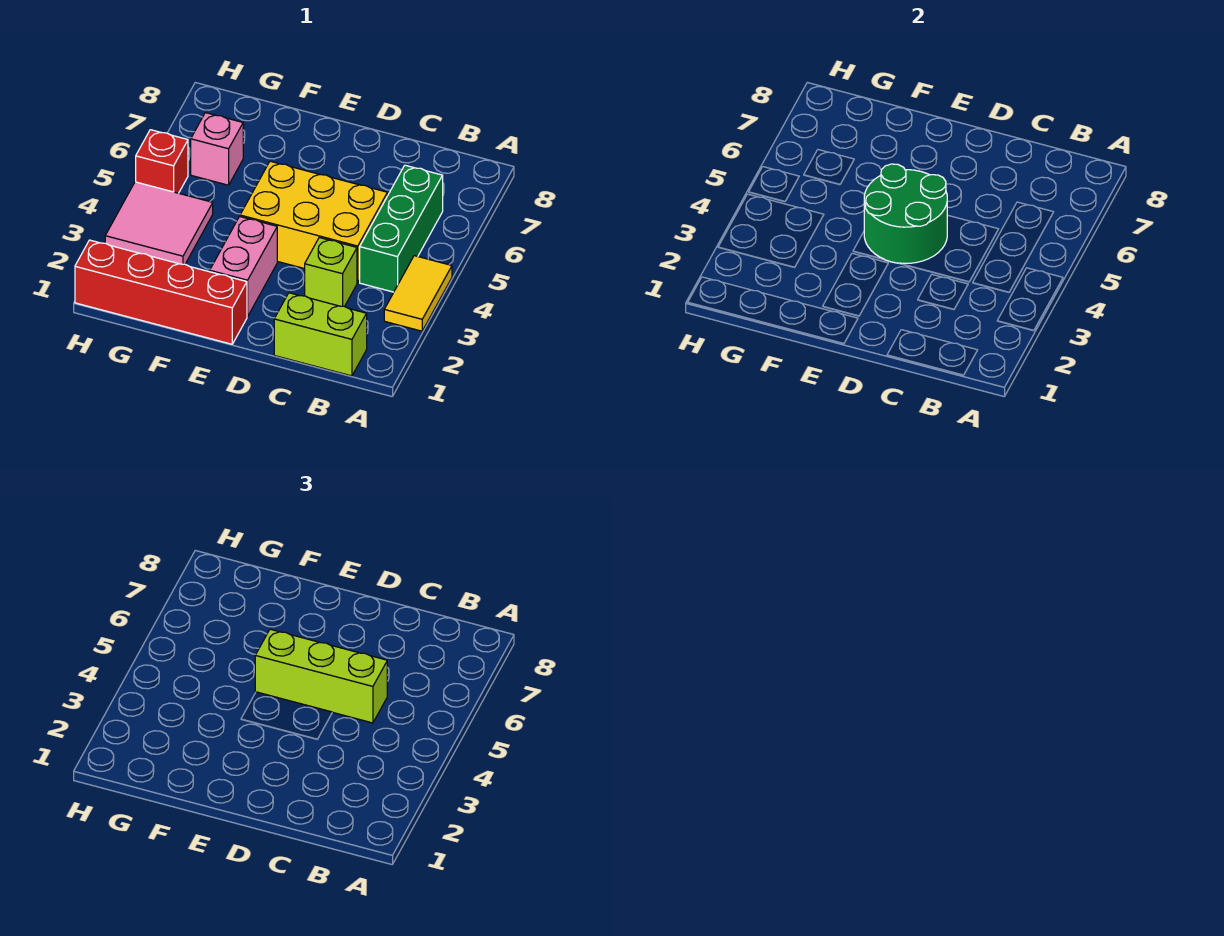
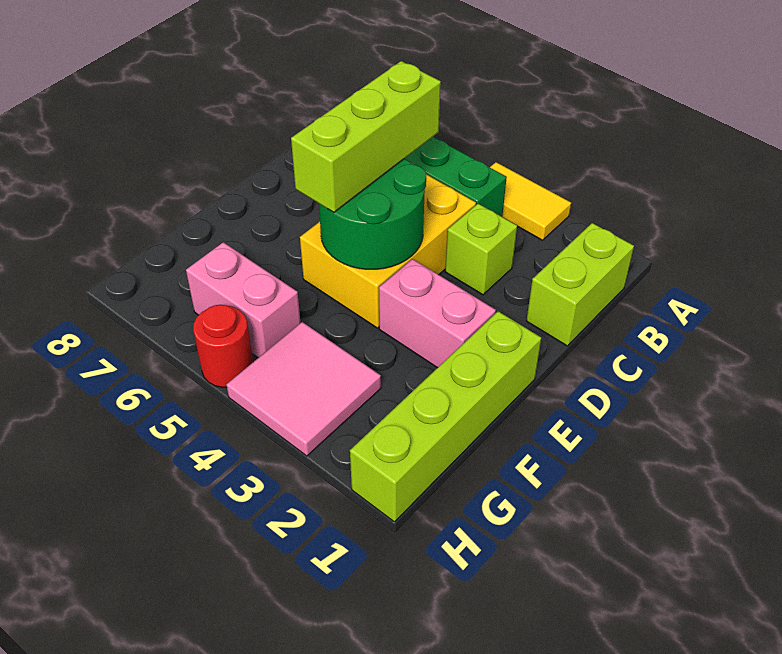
red 1x4 brick [75,240,247,344] -> lime 1x4 brick [350,311,541,522]
pink 1x1 brick [191,113,243,185] -> pink 1x2 brick [186,242,300,358]
red 1x1 brick [136,130,188,193] -> red 1x1 round brick [193,305,253,387]

